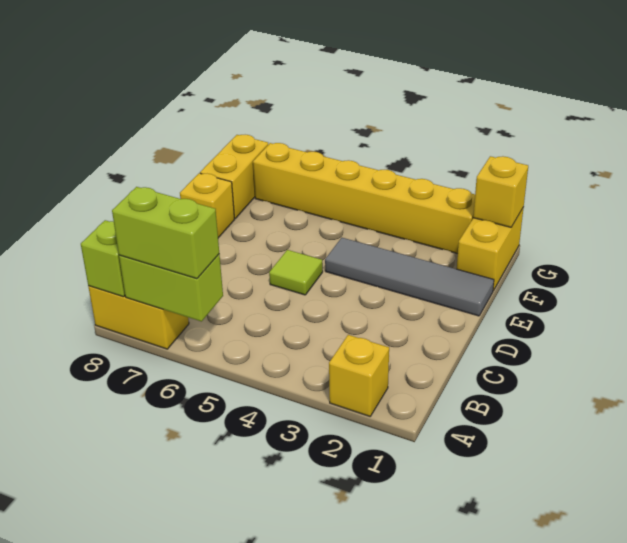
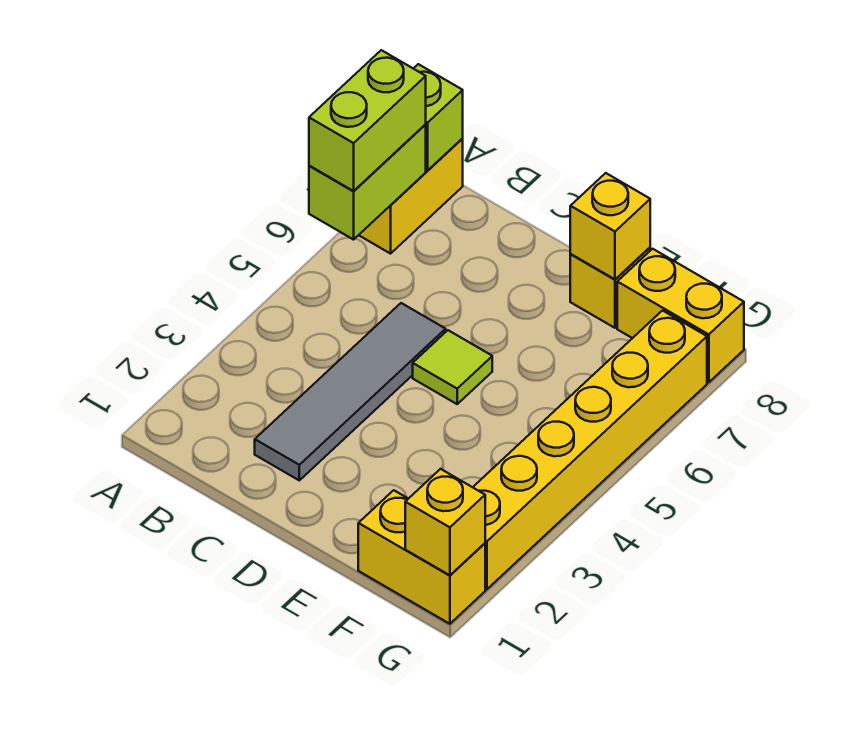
yellow 1x1 brick [329,335,389,416] -> yellow 1x1 brick moved to [570,173,650,279]
grey 1x4 tile [325,238,494,316] -> grey 1x4 tile moved to [255,303,446,480]

